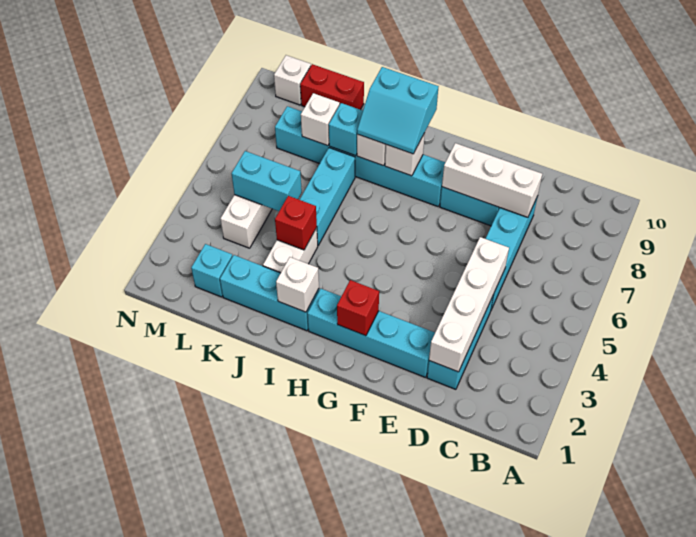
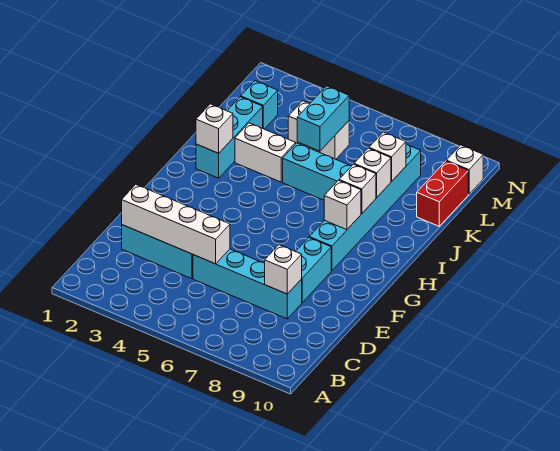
white 1x3 brick [442,143,542,217] -> white 1x1 brick [265,245,302,294]
cyan 1x4 brick [308,289,435,377] -> none
red 1x1 brick [337,280,379,336] -> none
cyan 2x2 slope [357,67,439,154] -> none
red 1x1 brick [275,196,317,250] -> none
cyan 1x1 brick [329,103,363,156] -> white 1x1 brick [354,148,391,197]

